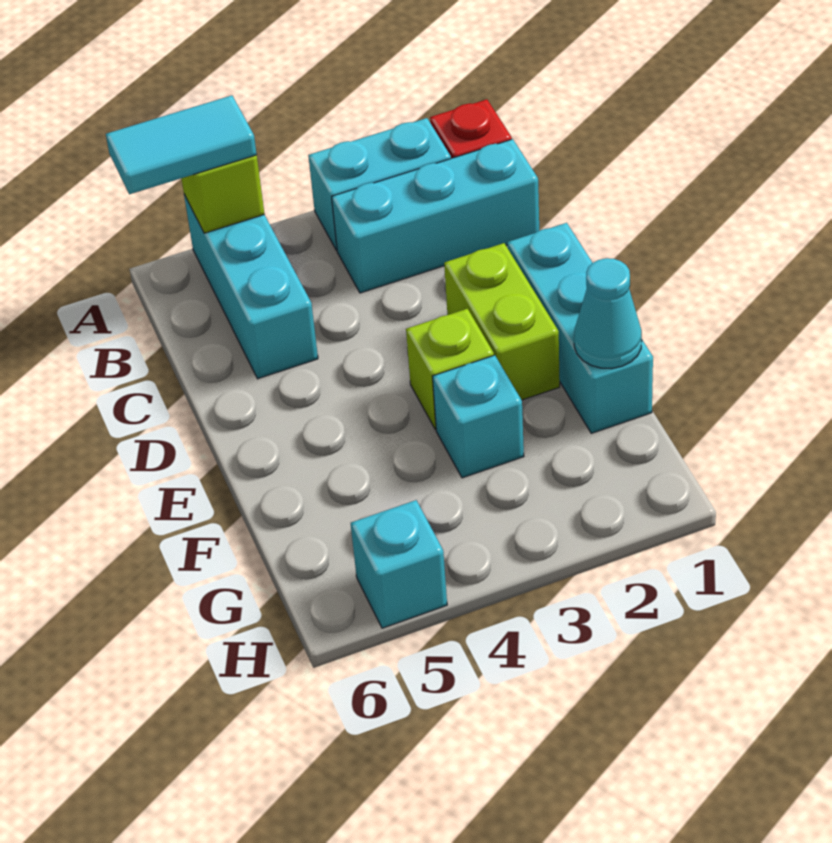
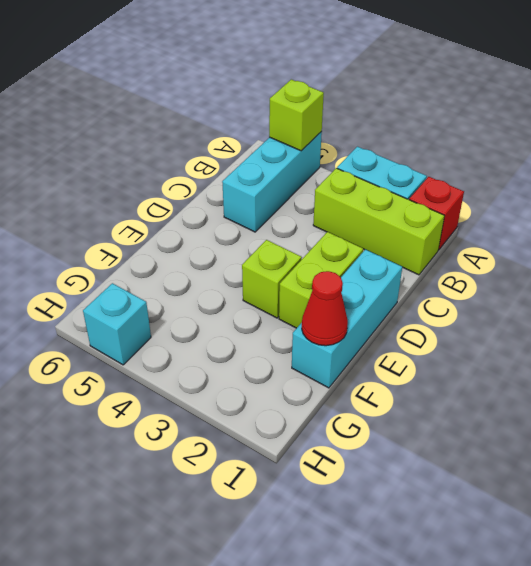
cyan 1x2 tile [106,96,257,194] -> none
cyan 1x3 brick [332,139,539,293] -> lime 1x3 brick [313,168,445,275]
cyan 1x1 cone [574,258,642,369] -> red 1x1 cone [302,271,348,346]
cyan 1x1 brick [433,355,524,478] -> none

